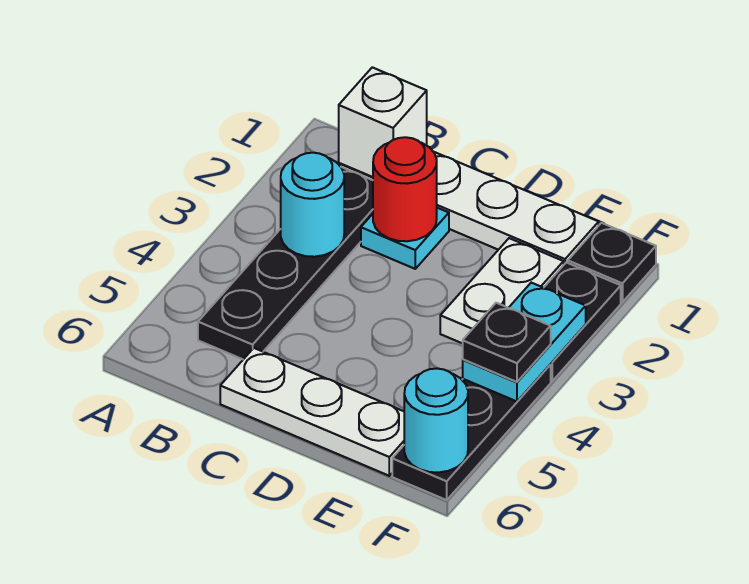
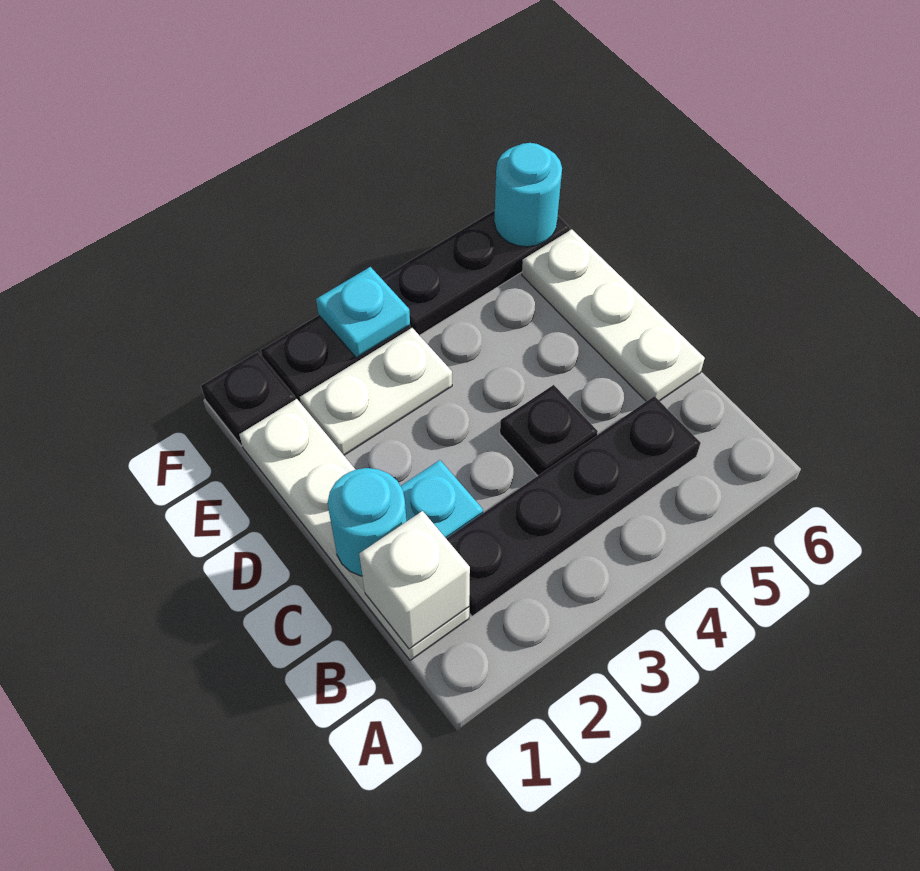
cyan 1x1 round brick [281,153,344,257] -> cyan 1x1 round brick moved to [328,468,406,576]
red 1x1 round brick [373,137,437,241] -> none
cyan 1x2 plate [463,283,586,401] -> cyan 1x1 plate [316,267,410,358]
black 1x1 plate [463,303,551,382] -> black 1x1 plate moved to [500,385,598,476]

